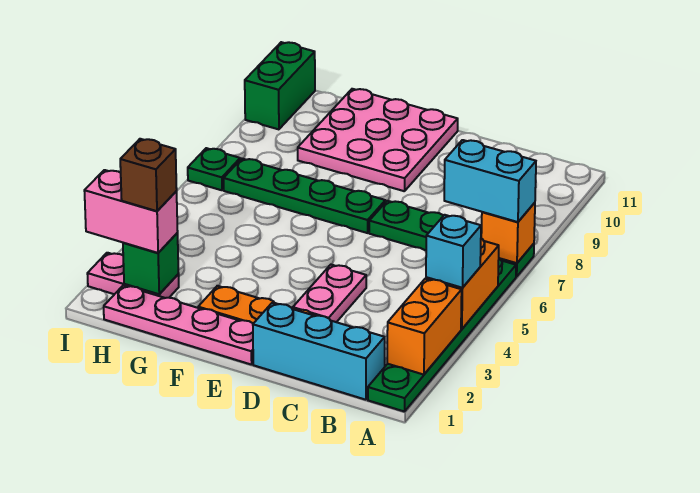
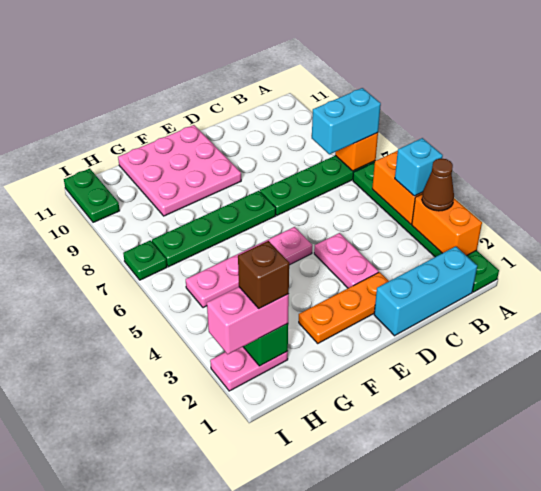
none -> brown 1x1 cone [422,159,454,211]
pink 1x4 plate [104,285,253,365] -> pink 1x4 plate moved to [186,227,312,308]
green 1x2 brick [245,42,315,129] -> green 1x2 plate [64,169,120,223]

